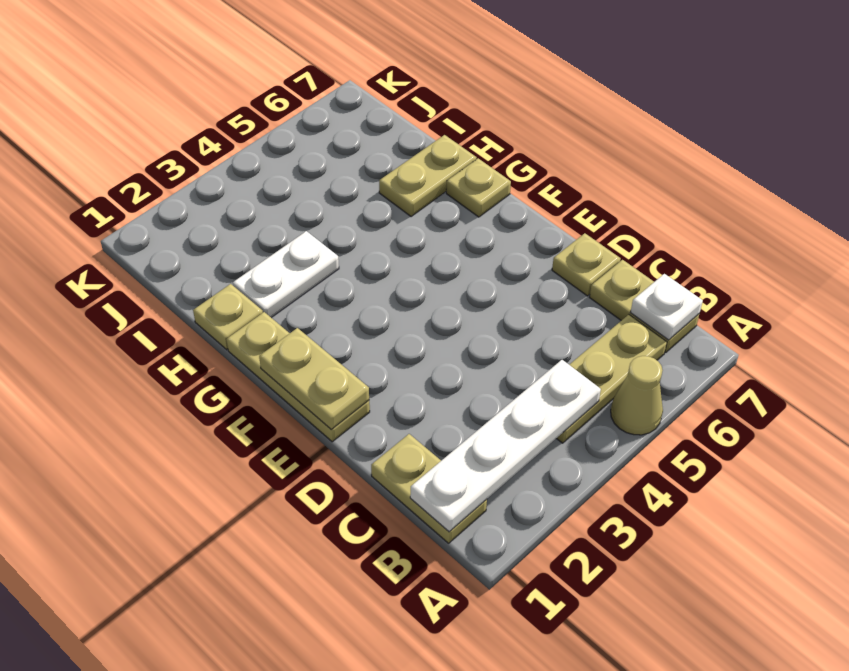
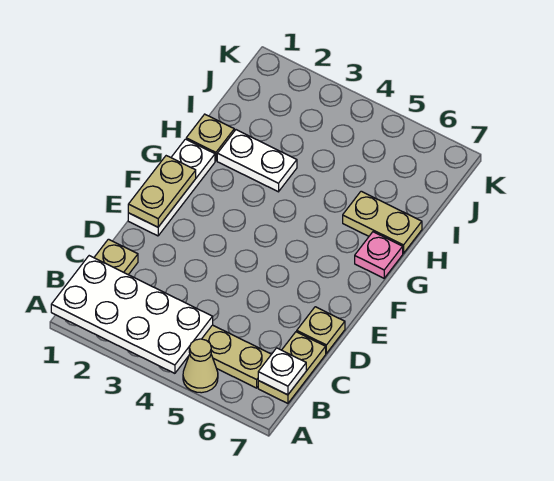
white 1x4 plate [410,360,601,532] -> white 2x4 plate [51,256,213,373]
tan 1x3 plate [226,312,370,442] -> white 1x3 plate [128,139,215,236]
tan 1x1 plate [446,158,511,217] -> pink 1x1 plate [355,232,403,278]

